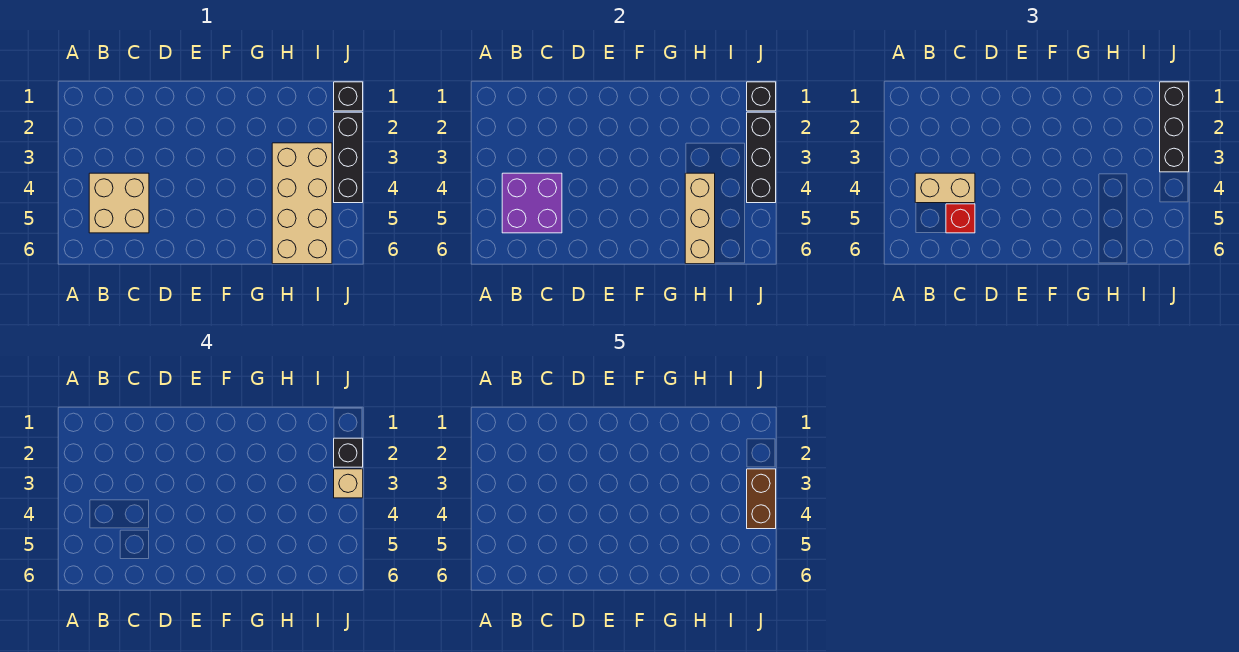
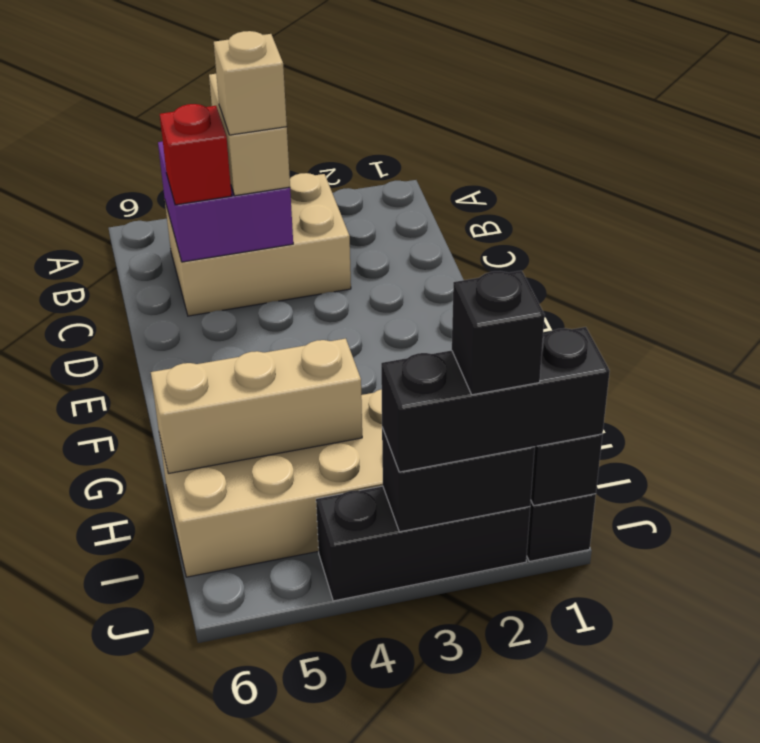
tan 2x2 brick [89,173,149,233] -> tan 2x3 brick [165,173,351,316]
black 1x3 brick [747,112,776,203] -> black 1x2 brick [382,428,535,532]
tan 1x1 brick [334,469,363,498] -> tan 1x1 brick moved to [214,31,287,135]
brown 1x2 brick [747,469,776,529] -> none

